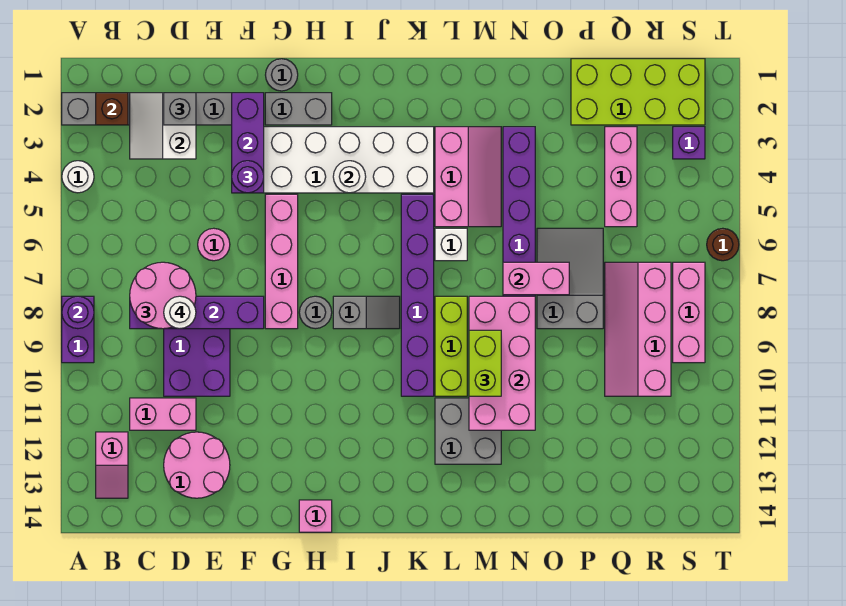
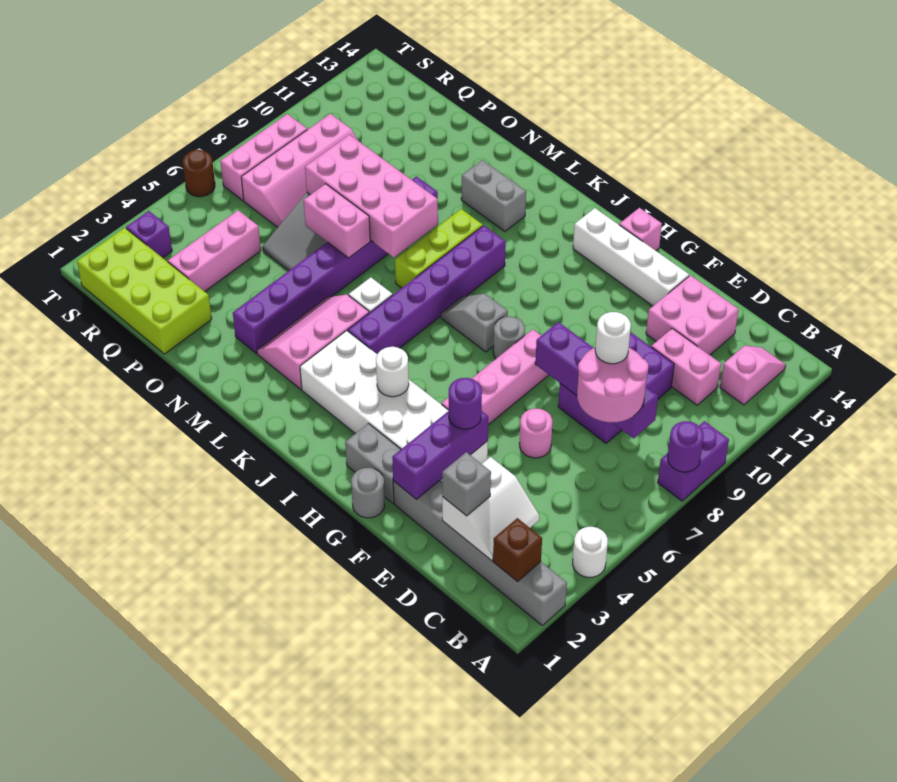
pink 2x2 round brick [164,432,230,498] -> pink 2x2 brick [646,275,739,355]
none -> white 1x4 brick [573,208,689,306]
grey 2x2 brick [435,398,501,464] -> grey 1x2 brick [461,160,526,231]
pink 2x4 brick [469,296,535,430] -> pink 2x4 brick turned to [305,135,438,257]
lime 1x2 brick [469,330,501,396] -> none

